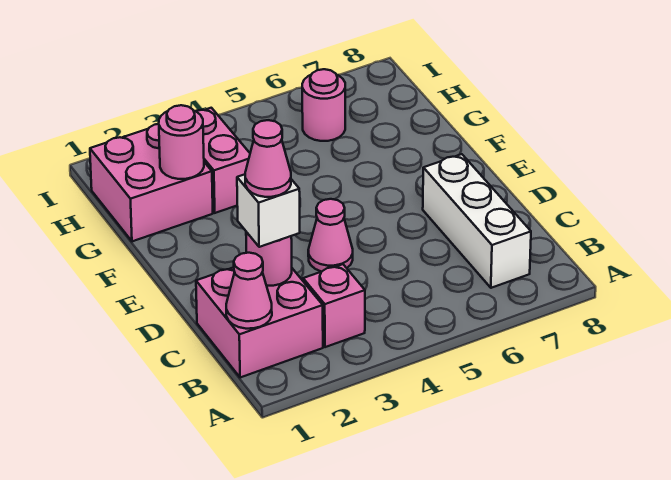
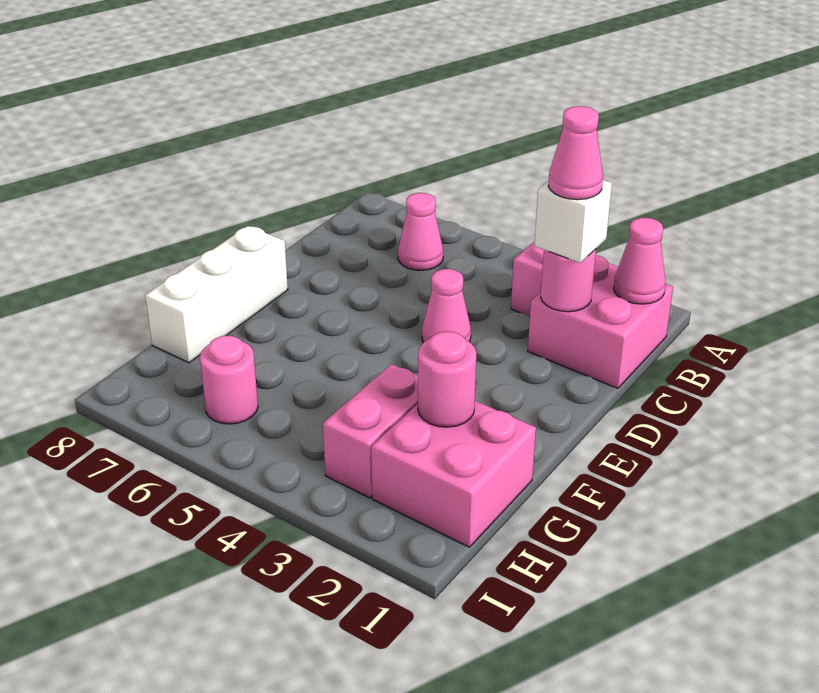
none -> pink 1x1 cone [398,193,443,270]
white 1x3 brick [423,154,531,288] -> white 1x3 brick moved to [145,226,288,363]

